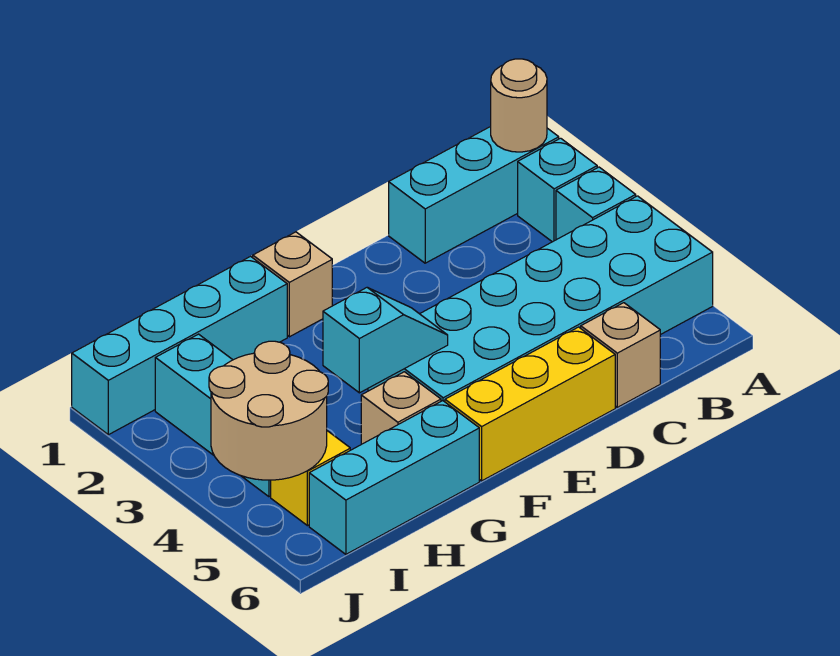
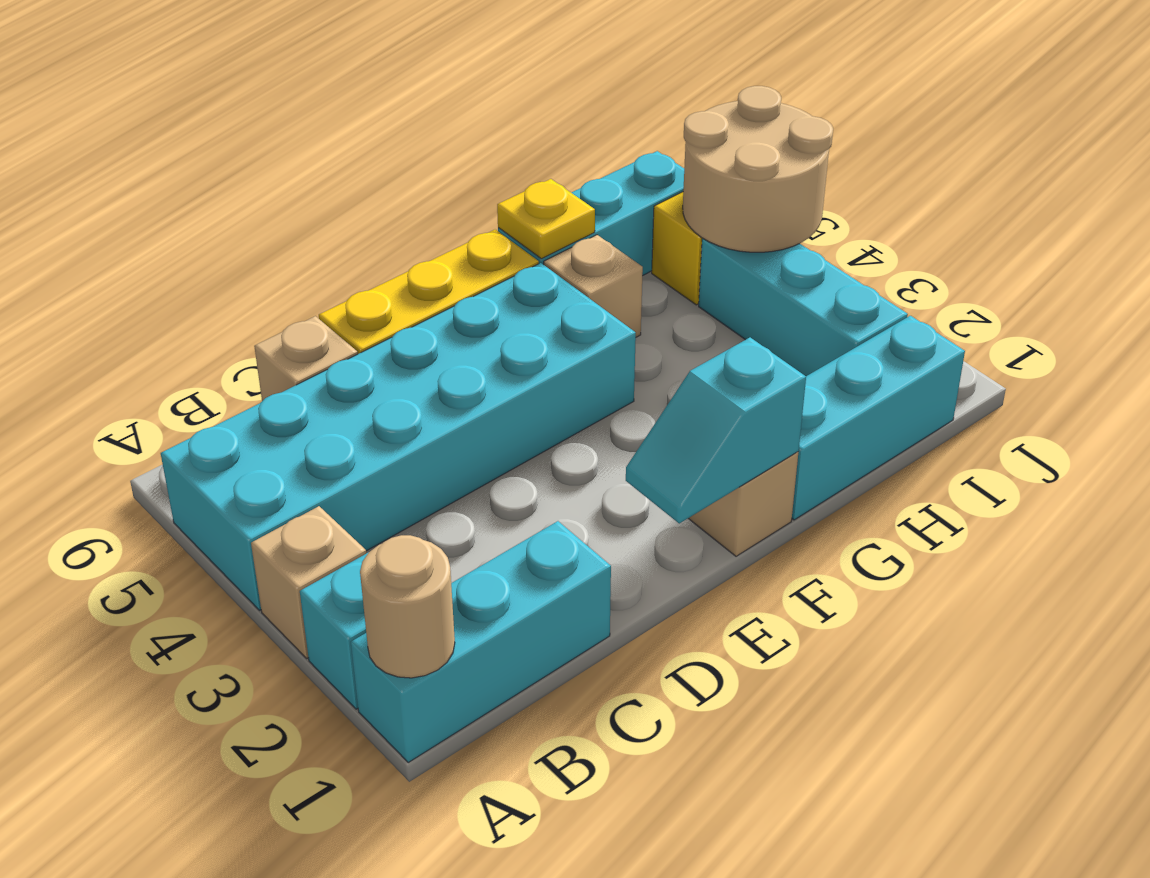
cyan 1x1 brick [556,167,636,240] -> tan 1x1 brick [251,506,366,658]
cyan 1x2 slope [323,288,448,393] -> cyan 1x2 slope moved to [626,337,806,523]
cyan 1x4 brick [72,256,287,435] -> cyan 1x3 brick [792,316,965,520]
none -> yellow 1x1 plate [497,179,595,259]

